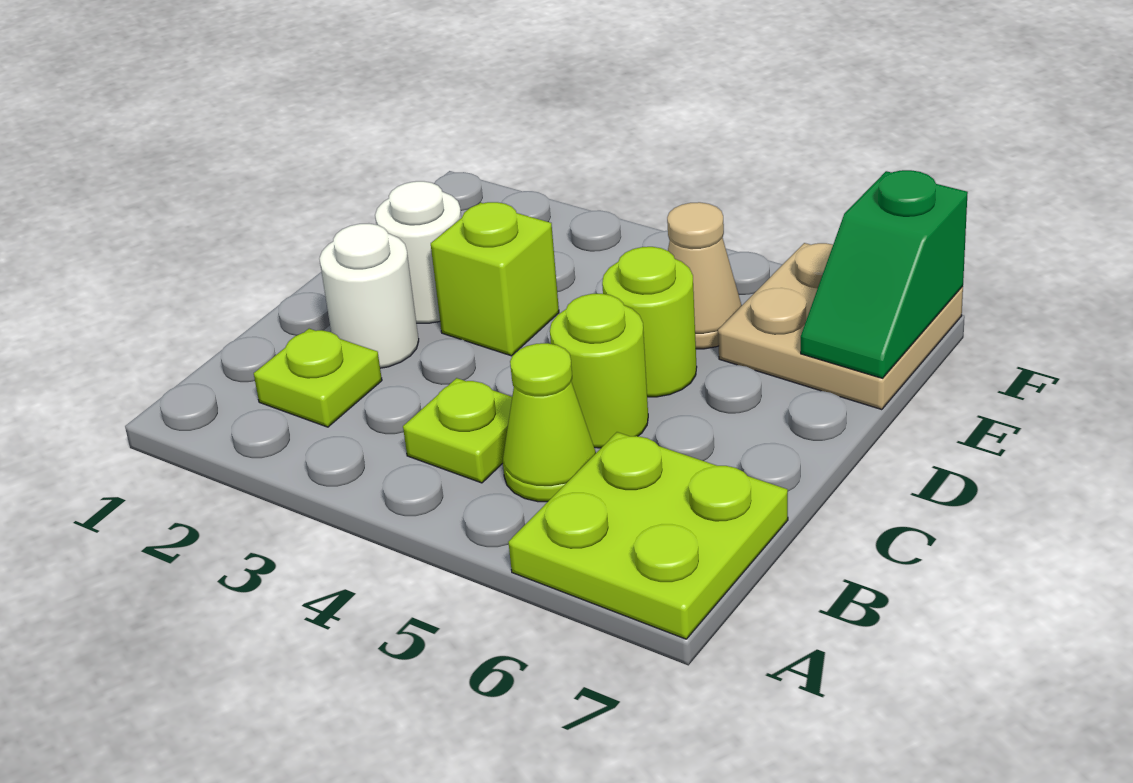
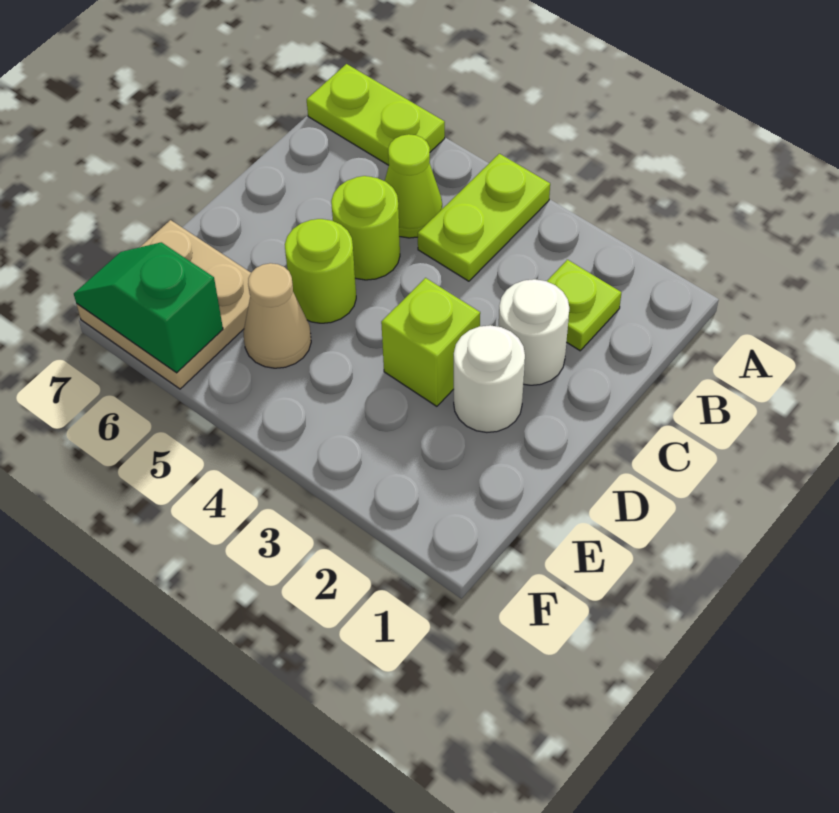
lime 2x2 plate [508,432,788,639] -> lime 1x2 plate [307,64,445,165]
lime 1x1 plate [403,378,512,483] -> lime 1x2 plate [418,154,550,281]
green 1x2 slope [801,170,968,378] -> green 1x2 slope turned to [74,242,223,373]

